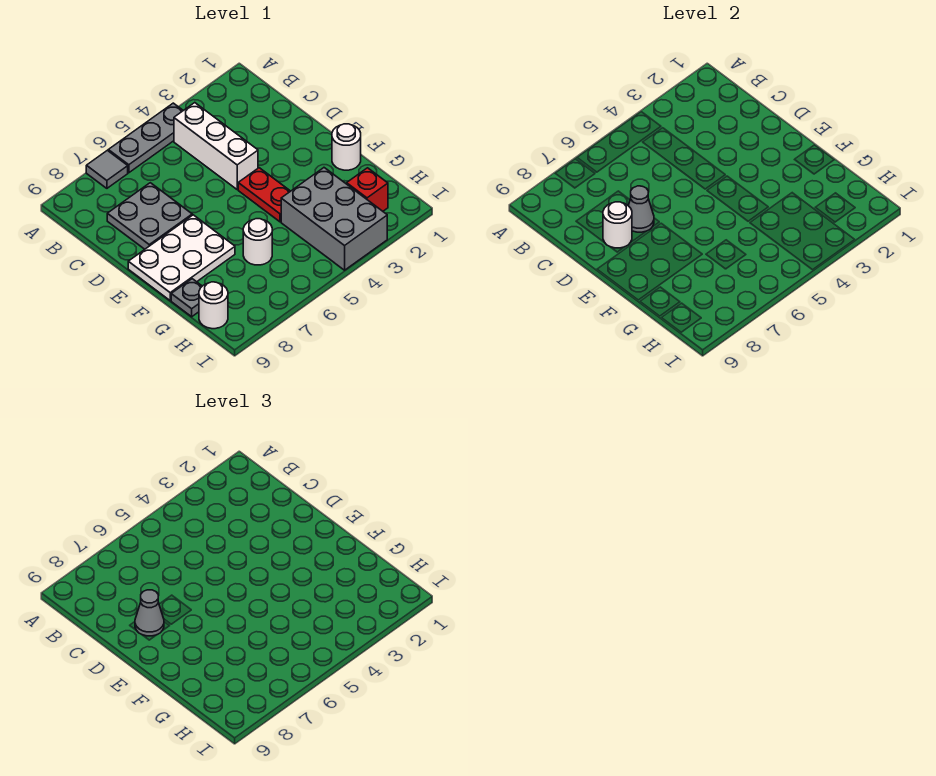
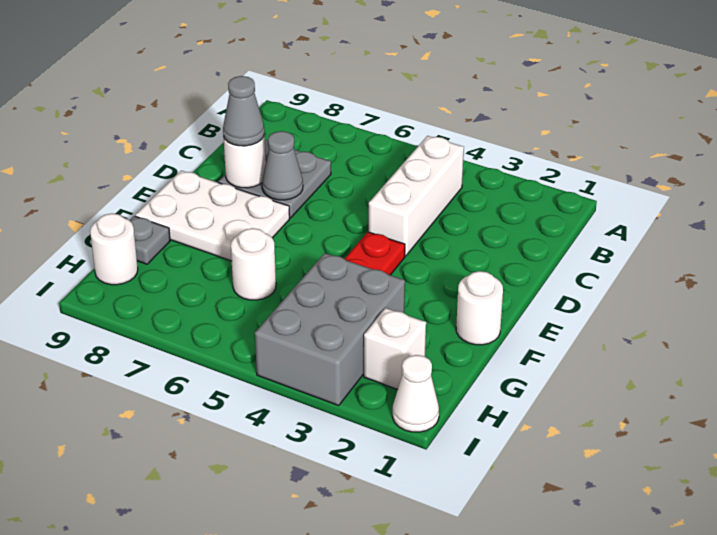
grey 1x3 plate [108,103,183,173] -> none
grey 1x1 tile [86,150,128,188] -> none
red 1x1 brick [347,168,388,211] -> white 1x1 brick [364,308,426,389]
none -> white 1x1 cone [393,355,439,432]

